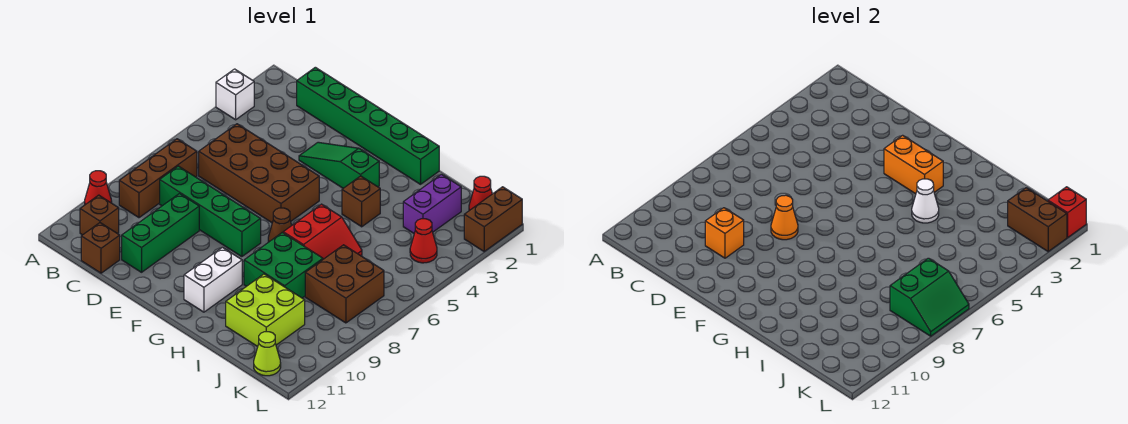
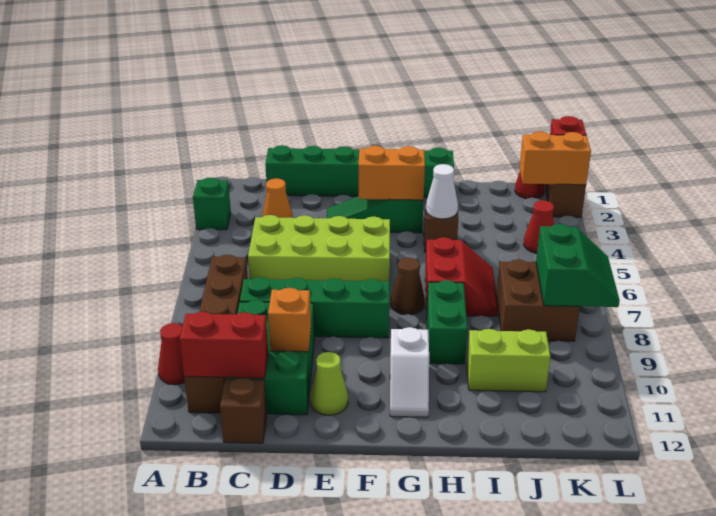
white 1x1 brick [216,69,254,120] -> green 1x1 brick [193,177,231,230]
none -> red 1x2 brick [179,312,268,378]
brown 2x4 brick [199,124,319,223] -> lime 2x4 brick [248,215,390,281]
green 1x3 brick [122,194,199,272] -> green 2x3 brick [225,300,314,415]
orange 1x1 cone [771,195,798,240] -> orange 1x1 cone moved to [262,178,293,218]
white 1x2 brick [184,247,242,312] -> white 1x2 slope [390,327,429,417]
green 2x2 brick [244,232,323,298] -> green 1x2 brick [427,280,467,364]
lime 2x2 brick [226,274,305,347] -> lime 1x2 brick [467,329,550,392]
purple 1x2 brick [403,174,461,233] -> none
brown 1x2 brick [1008,188,1067,251] -> orange 1x2 brick [520,131,591,185]
lime 1x1 cone [254,332,281,376] -> lime 1x1 cone moved to [310,352,348,415]

